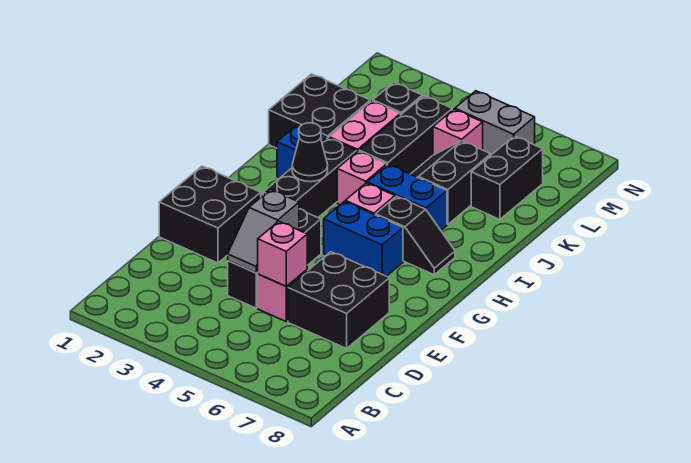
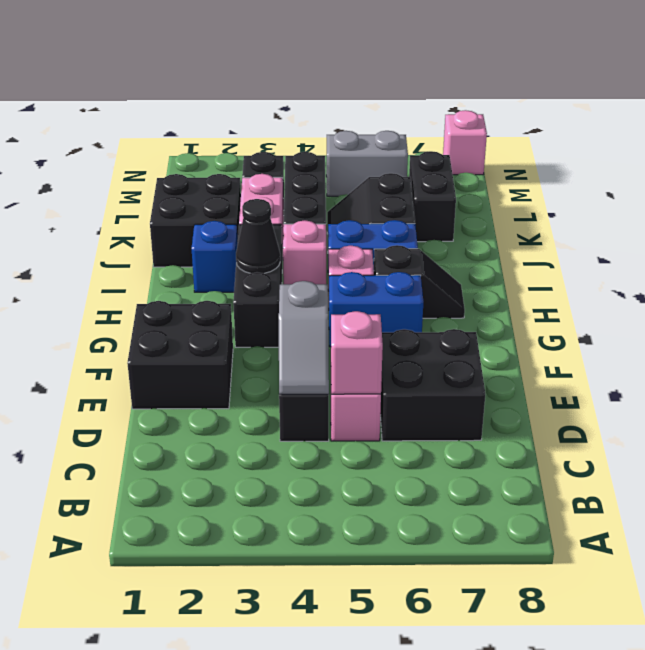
pink 1x1 brick [433,109,483,155] -> pink 1x1 brick moved to [443,110,487,175]

